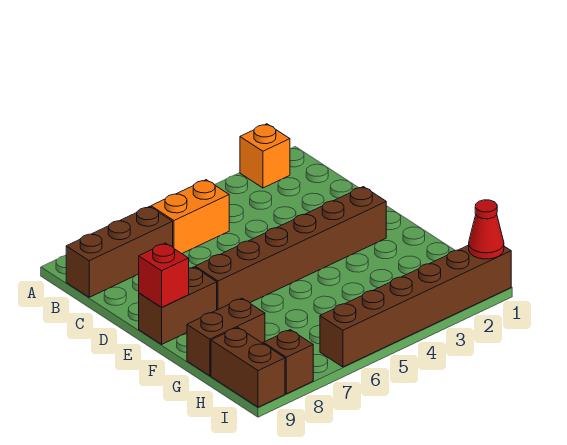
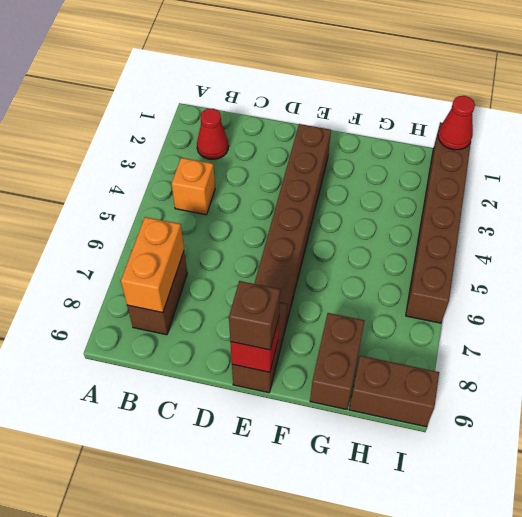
orange 1x1 brick [240,124,290,188] -> orange 1x1 brick moved to [172,158,215,215]
none -> red 1x1 cone [197,109,229,159]
orange 1x2 brick [151,180,229,254] -> orange 1x2 brick moved to [121,217,184,313]
brown 1x3 brick [66,206,173,297] -> brown 1x2 brick [127,252,187,335]
brown 1x1 brick [263,330,313,394] -> brown 1x1 brick moved to [229,281,280,350]

